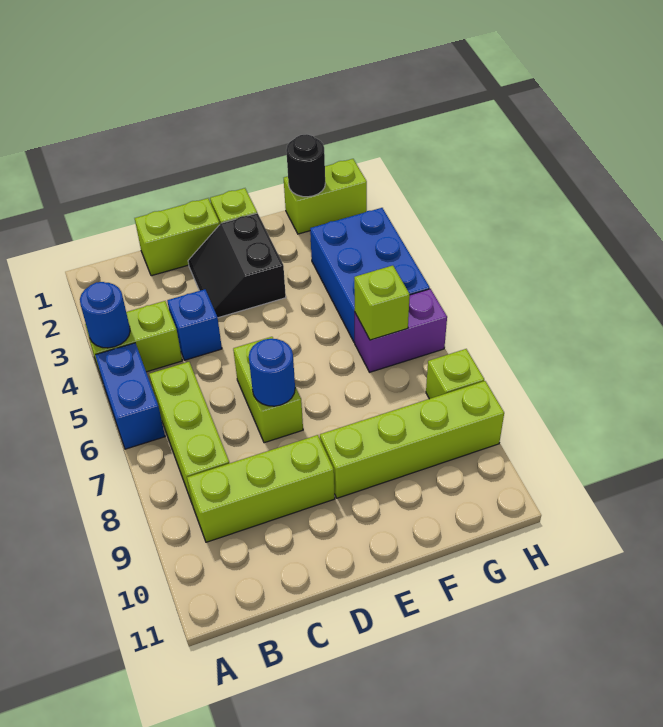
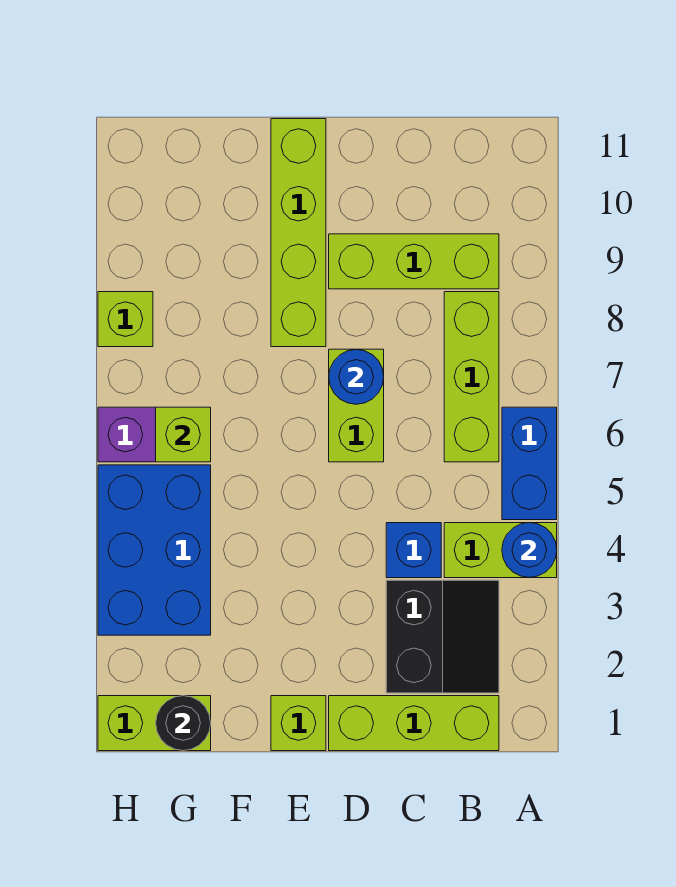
lime 1x2 brick [135,198,220,276] -> lime 1x3 brick [329,696,499,751]
black 2x2 slope [188,213,286,318] -> black 2x2 slope moved to [386,580,499,693]
lime 1x4 brick [320,381,504,498] -> lime 1x4 brick turned to [271,119,326,347]

